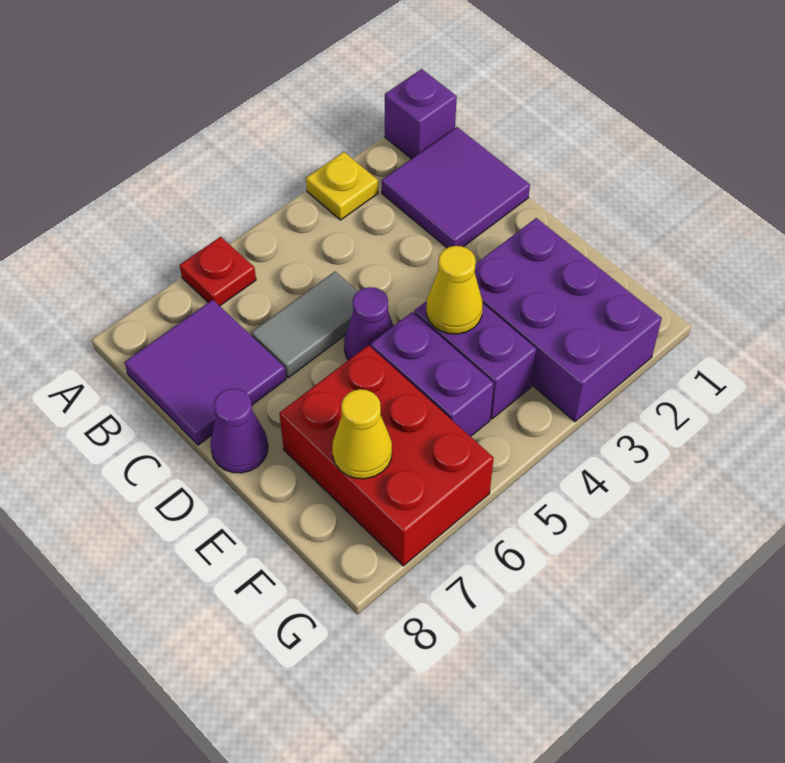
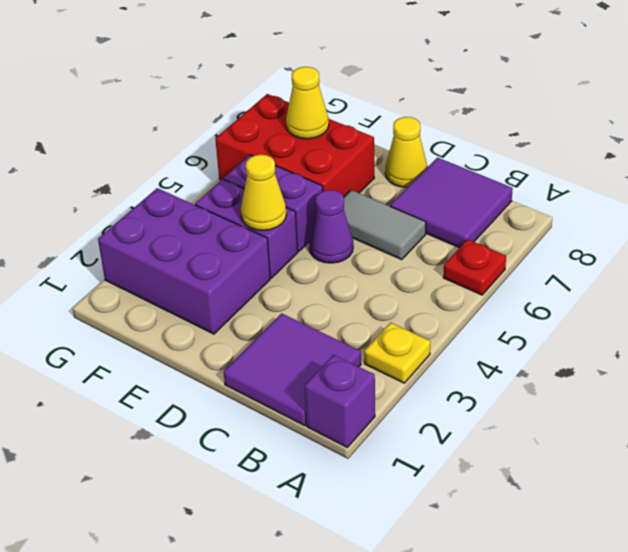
grey 1x2 tile [251,272,358,378] -> grey 1x2 tile turned to [344,190,426,259]
purple 1x1 cone [210,389,268,473] -> yellow 1x1 cone [385,117,427,187]

